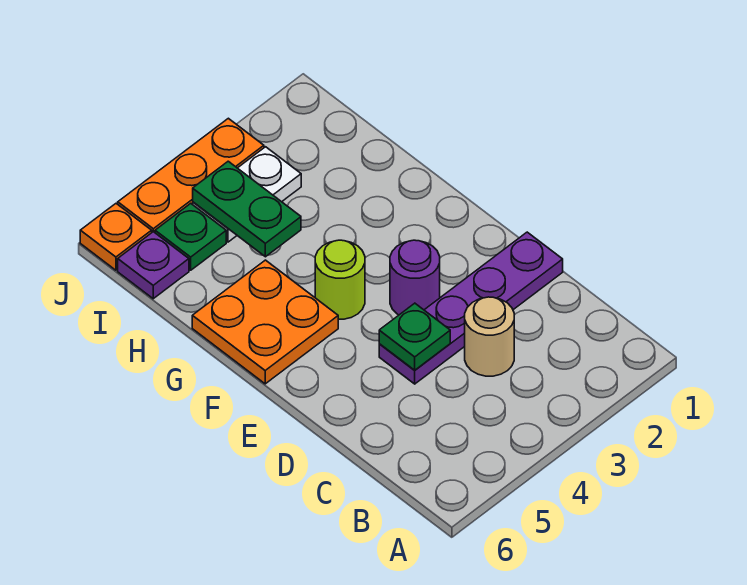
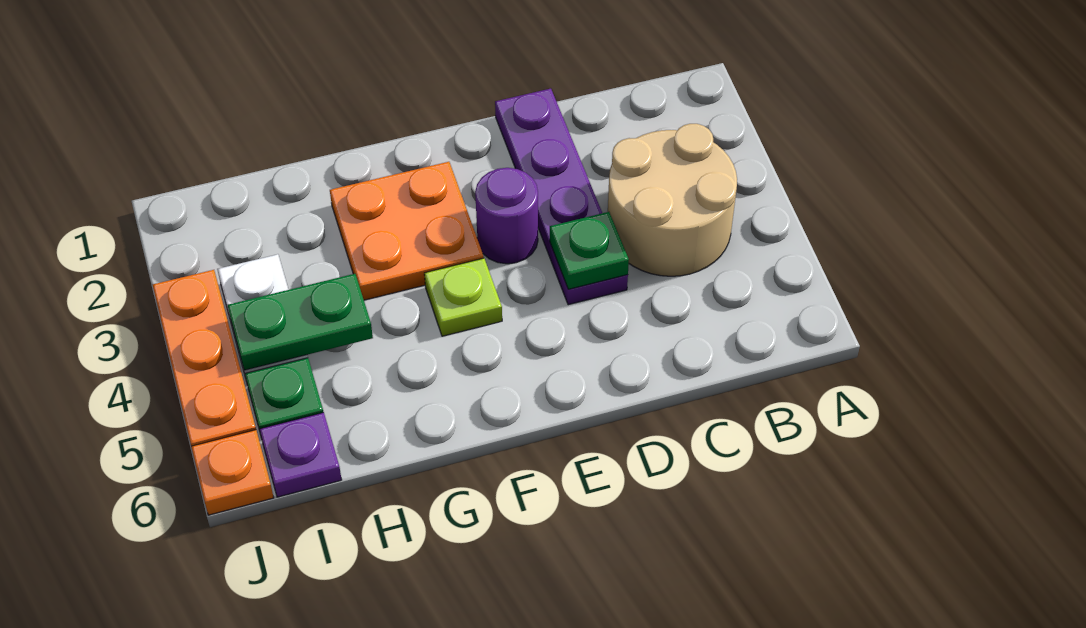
tan 1x1 round brick [465,297,514,376] -> tan 2x2 round brick [608,124,737,276]
lime 1x1 round brick [315,240,365,319] -> lime 1x1 plate [424,258,502,336]
orange 2x2 plate [192,260,338,384] -> orange 2x2 plate moved to [330,162,484,300]

